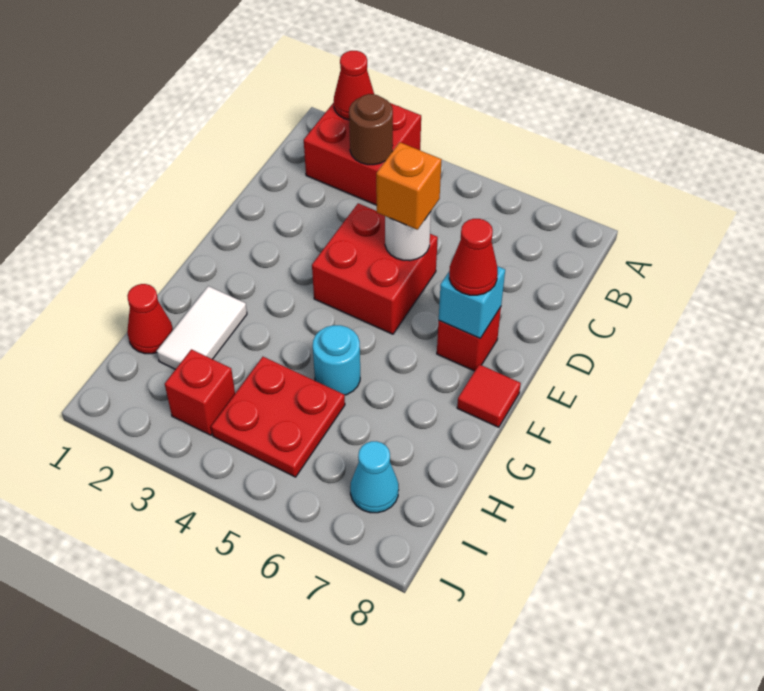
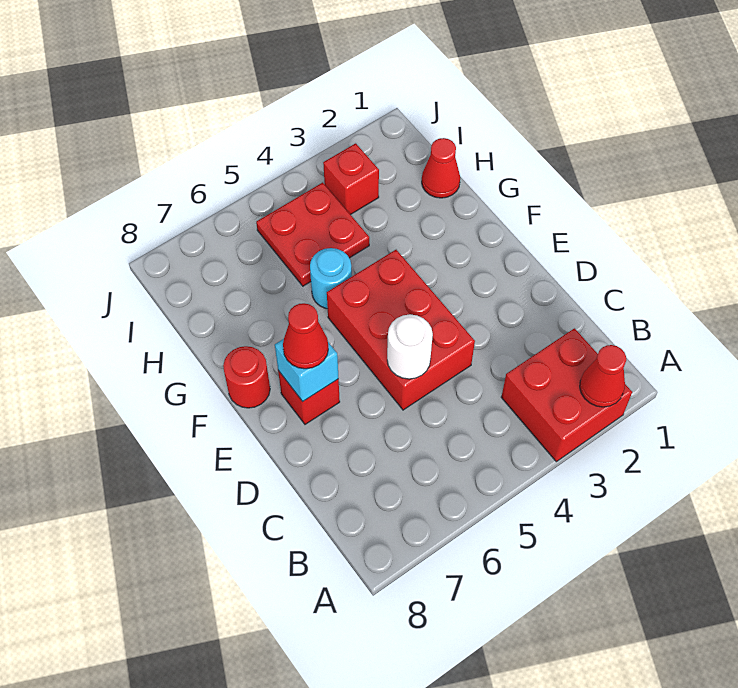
brown 1x1 round brick [349,94,393,165] -> none
red 2x2 brick [312,203,438,334] -> red 2x3 brick [327,250,475,410]
orange 1x1 brick [376,142,442,230] -> none
red 1x1 tile [457,364,521,427] -> red 1x1 round brick [223,346,270,408]
white 1x2 tile [157,286,247,369] -> none
cyan 1x1 cone [350,441,399,513] -> none

